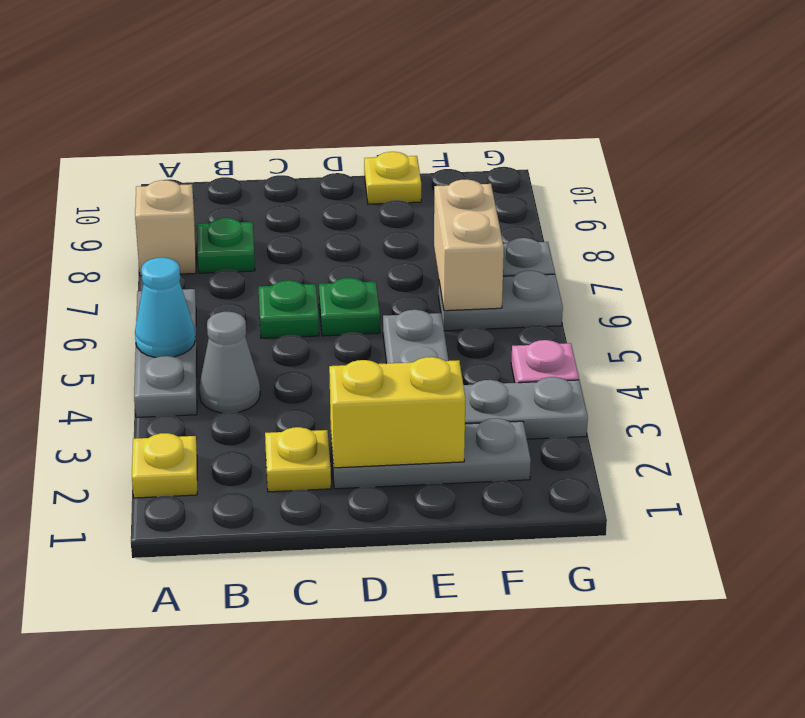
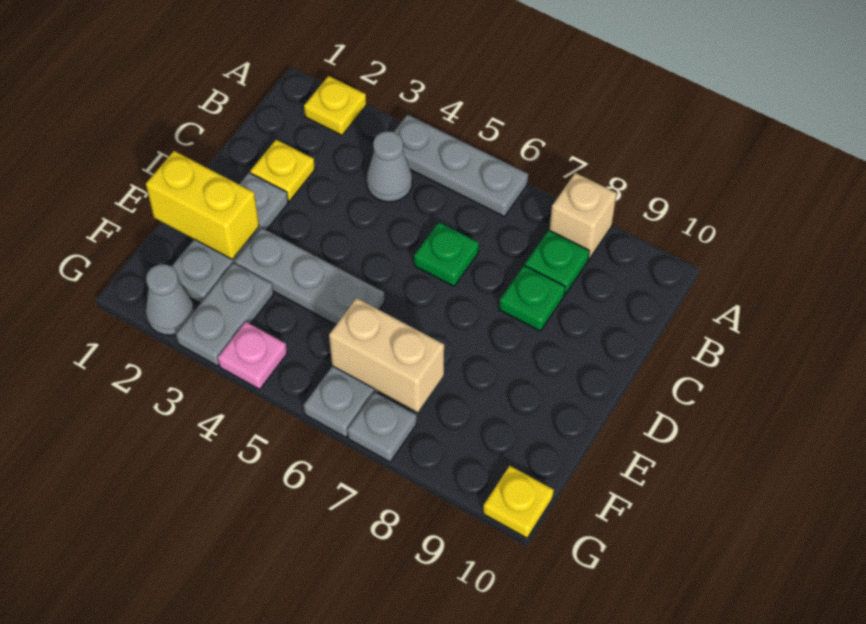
cyan 1x1 cone [135,258,195,358] -> none
yellow 1x2 brick [329,357,465,468] -> yellow 1x2 brick turned to [146,151,259,260]
green 1x1 plate [319,278,380,336] -> green 1x1 plate moved to [499,266,565,331]
yellow 1x1 plate [364,152,421,204] -> yellow 1x1 plate moved to [483,466,554,538]
none -> grey 1x1 cone [146,264,194,335]

